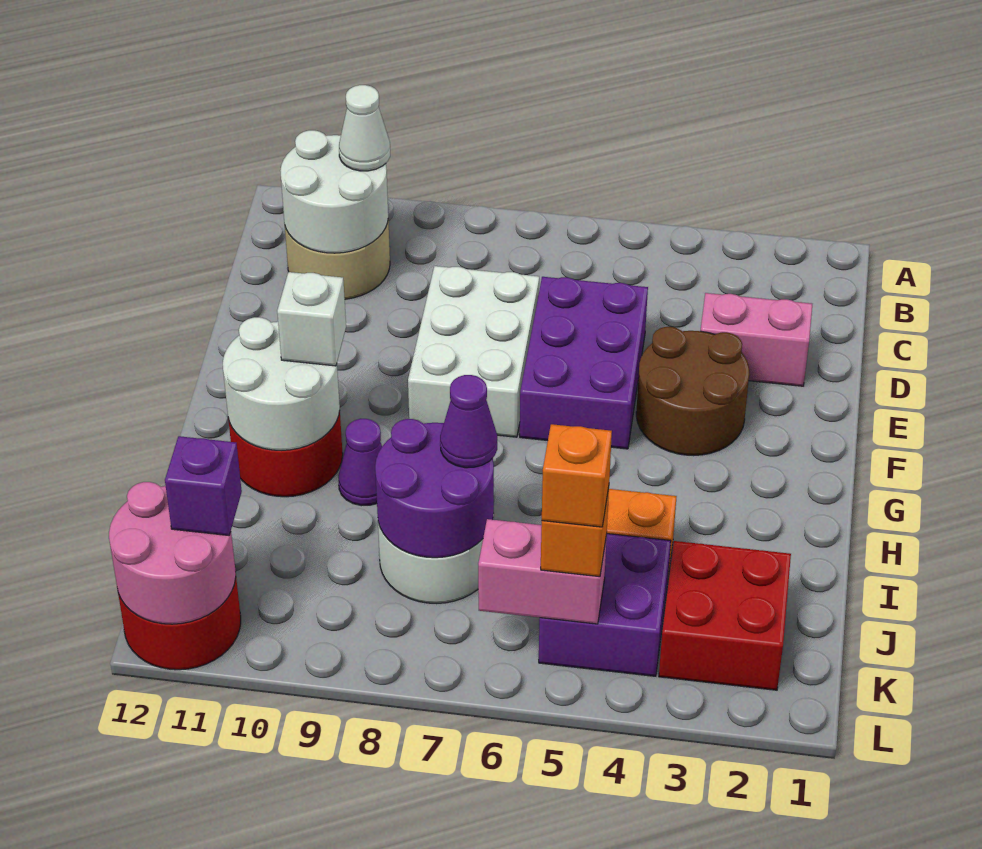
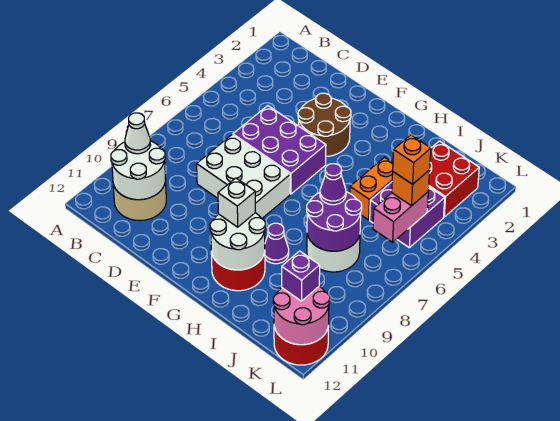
pink 1x2 brick [701,293,812,386] -> none

